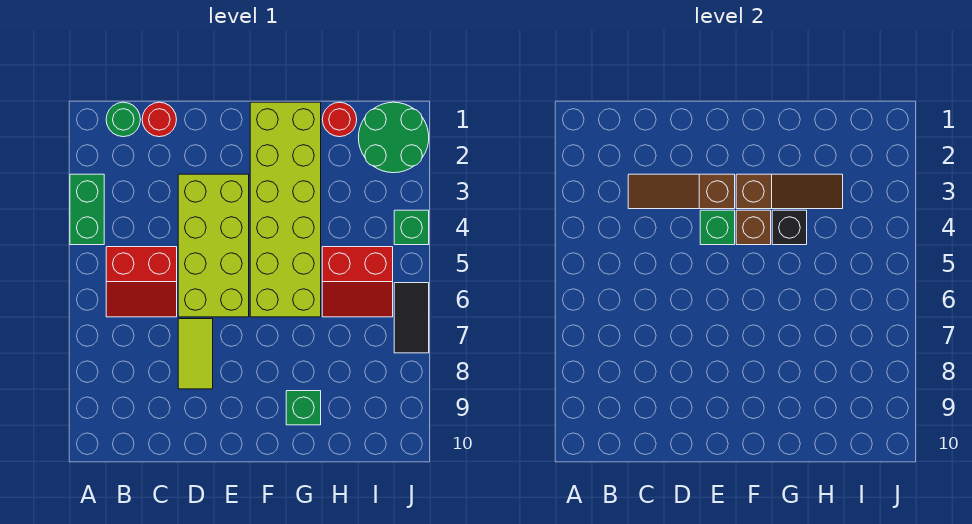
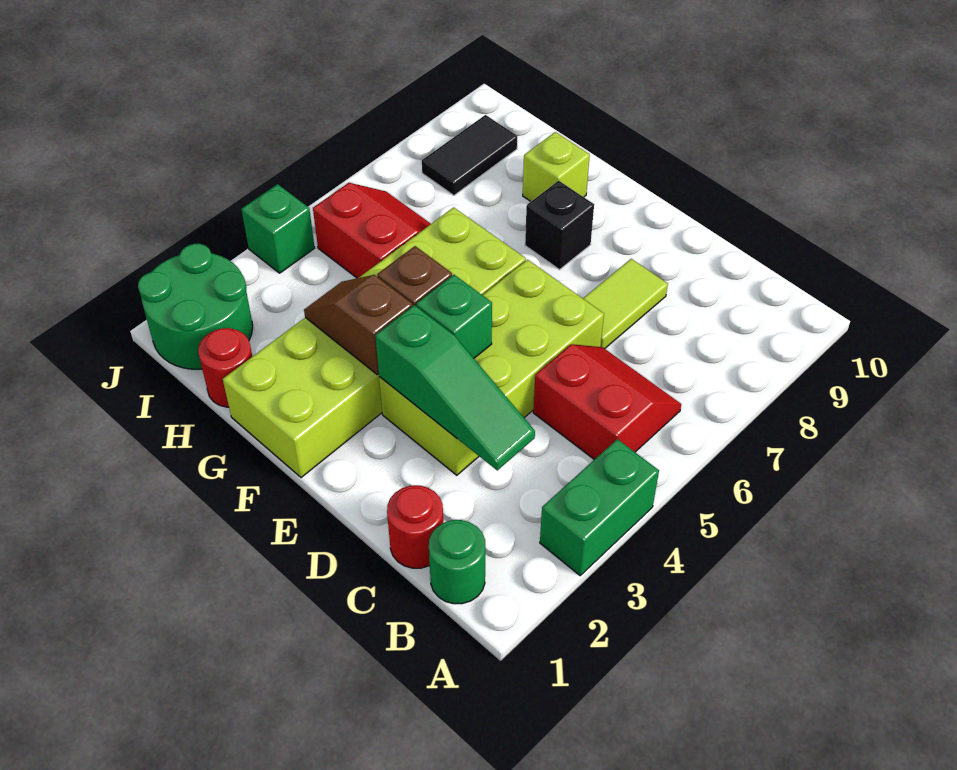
brown 1x3 slope [628,174,735,209] -> green 1x3 slope [375,305,535,470]
brown 1x3 slope [736,174,843,209] -> brown 1x2 slope [304,275,413,375]
black 1x1 brick [772,210,807,245] -> black 1x1 brick moved to [525,181,594,270]
green 1x1 brick [286,391,321,425] -> lime 1x1 brick [523,132,590,201]
black 1x2 tile [394,283,429,353] -> black 1x2 tile moved to [422,115,517,195]

